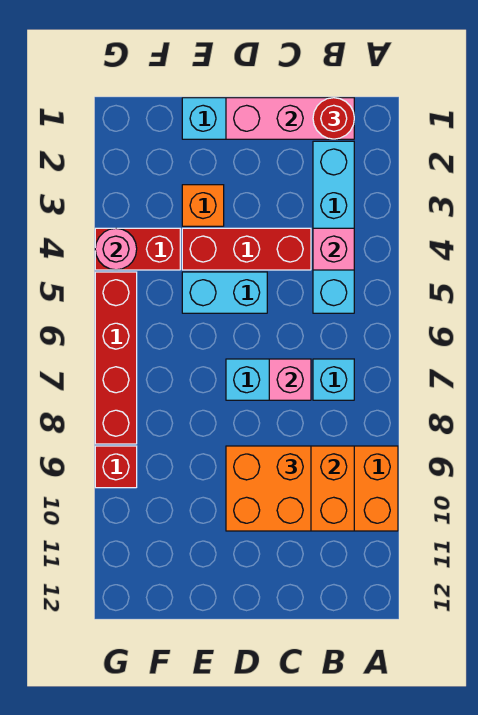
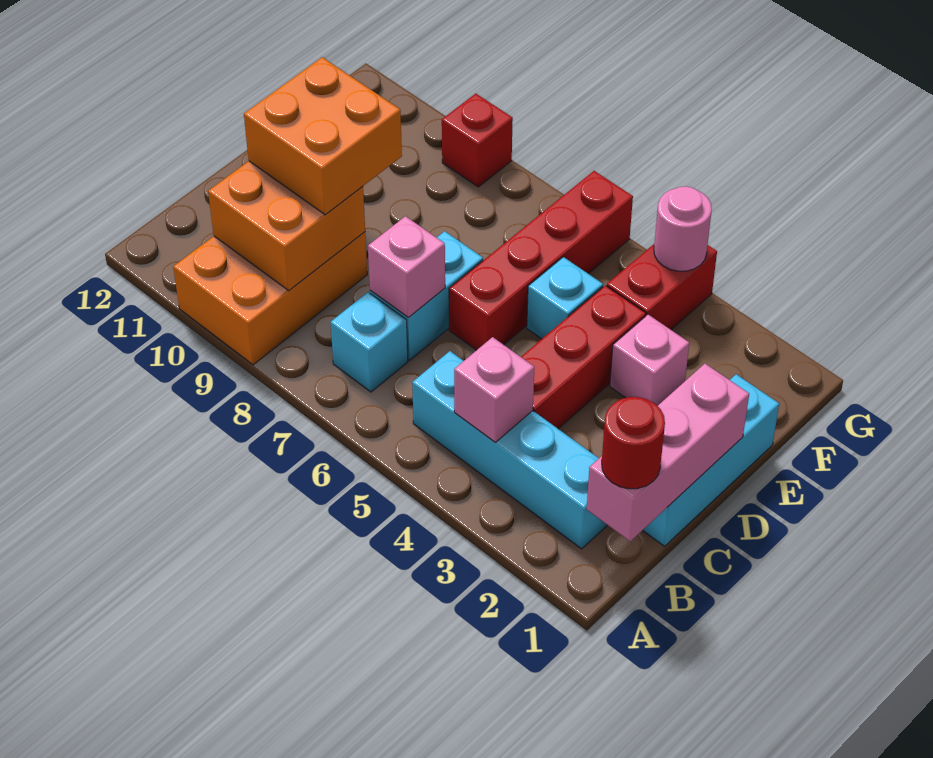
cyan 1x2 brick [182,272,267,313] -> cyan 1x1 brick [527,257,603,339]
orange 1x1 brick [182,185,224,226] -> pink 1x1 brick [610,315,689,406]
red 1x4 brick [95,272,137,444] -> red 1x4 brick turned to [449,171,633,350]

